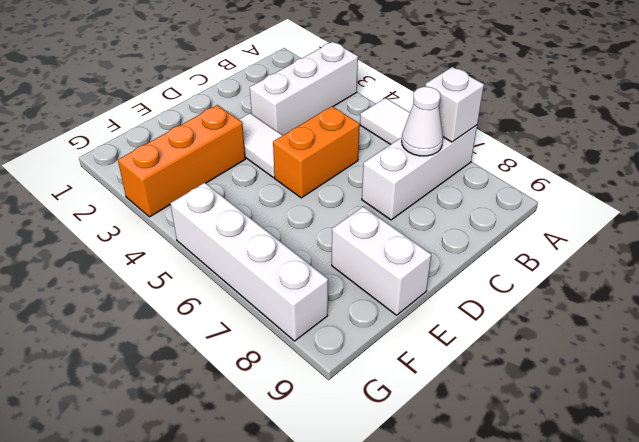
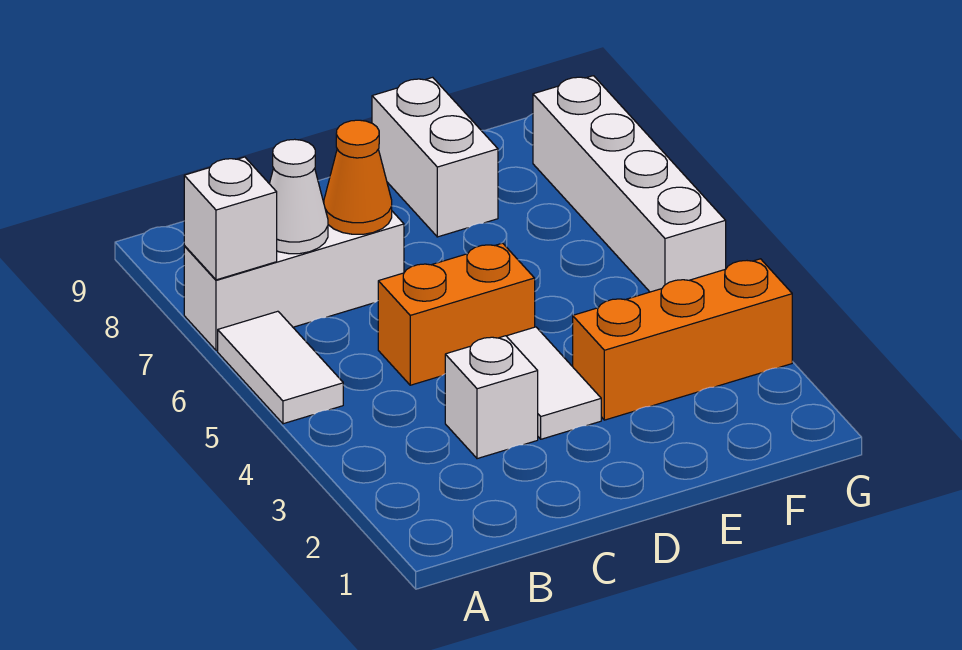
white 1x3 brick [250,42,358,135] -> white 1x1 brick [445,336,538,459]
none -> orange 1x1 cone [324,120,392,234]

